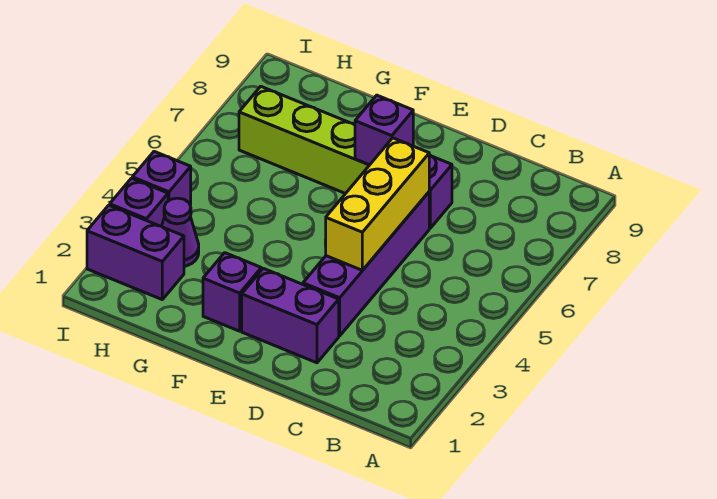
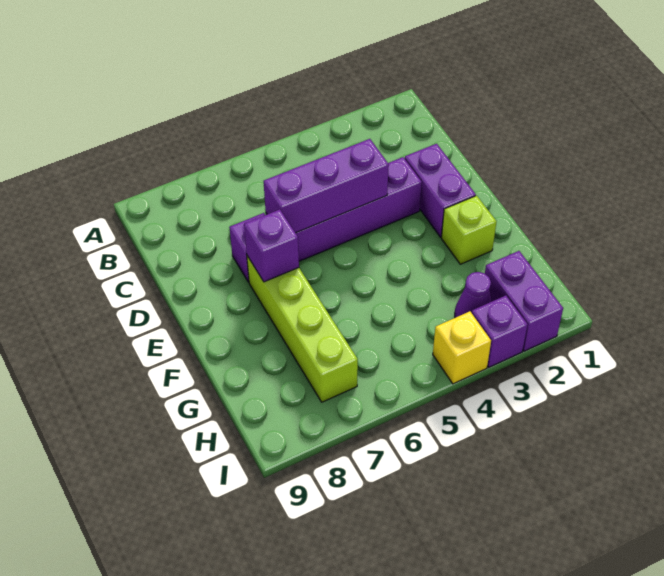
yellow 1x3 brick [326,138,429,270] -> purple 1x3 brick [264,139,389,233]
purple 1x1 brick [203,253,261,331] -> lime 1x1 brick [441,196,497,264]
purple 1x1 brick [132,151,191,205] -> yellow 1x1 brick [433,311,491,384]

